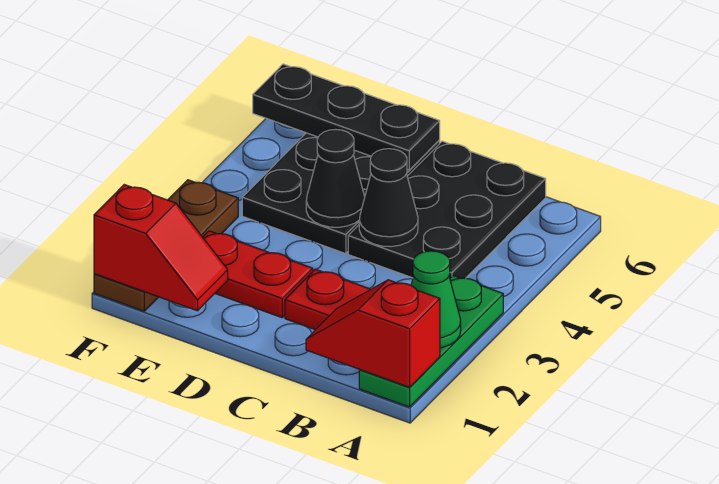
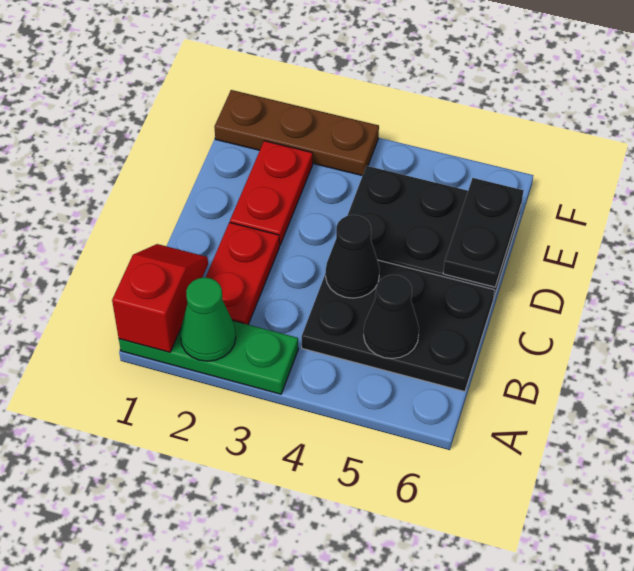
black 1x1 cone [306,130,365,227] -> black 1x1 cone moved to [364,275,419,359]
black 1x3 plate [253,64,440,170] -> black 1x2 plate [443,178,524,287]
red 1x2 slope [94,185,228,311] -> none

